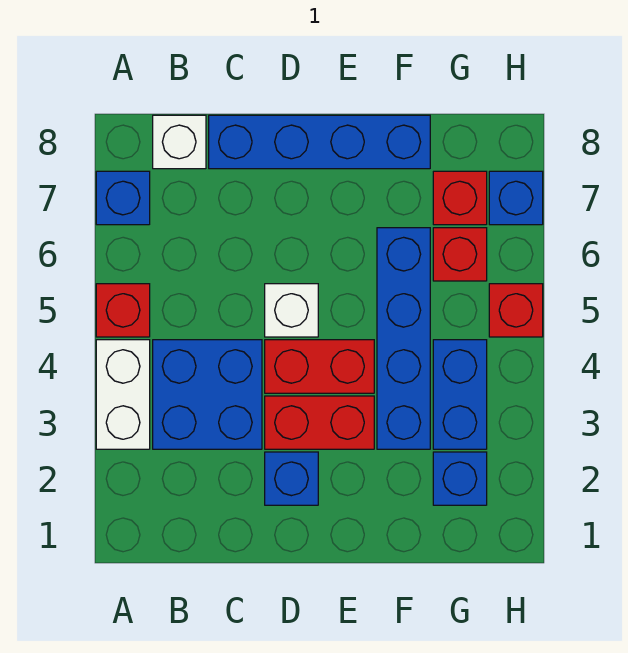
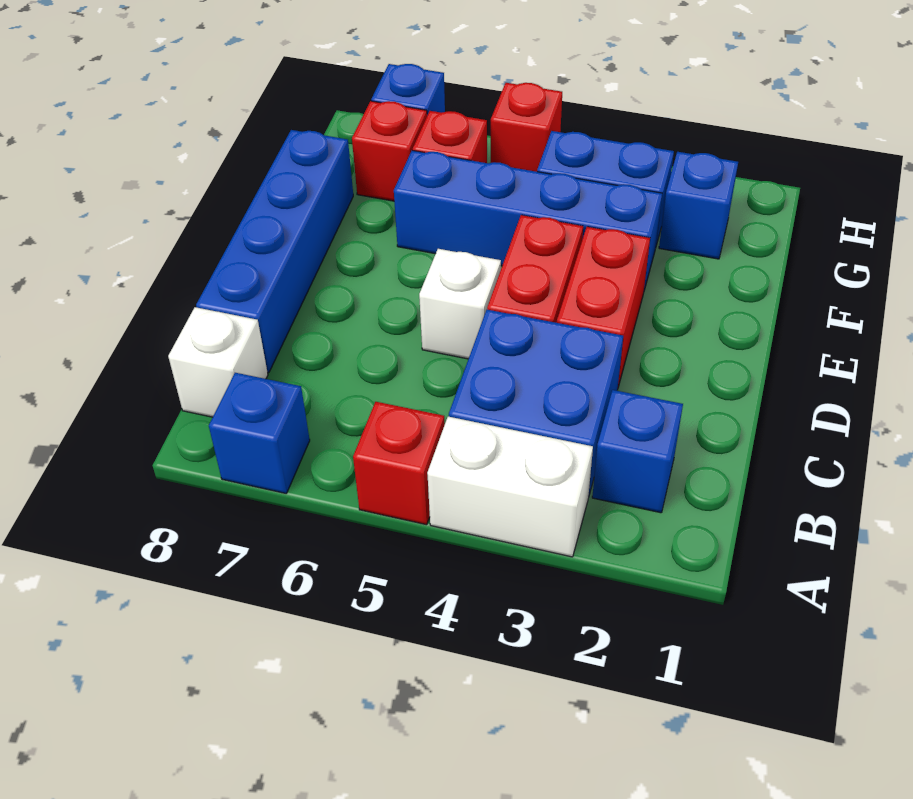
blue 1x1 brick [265,452,318,505] -> blue 1x1 brick moved to [592,390,683,513]

